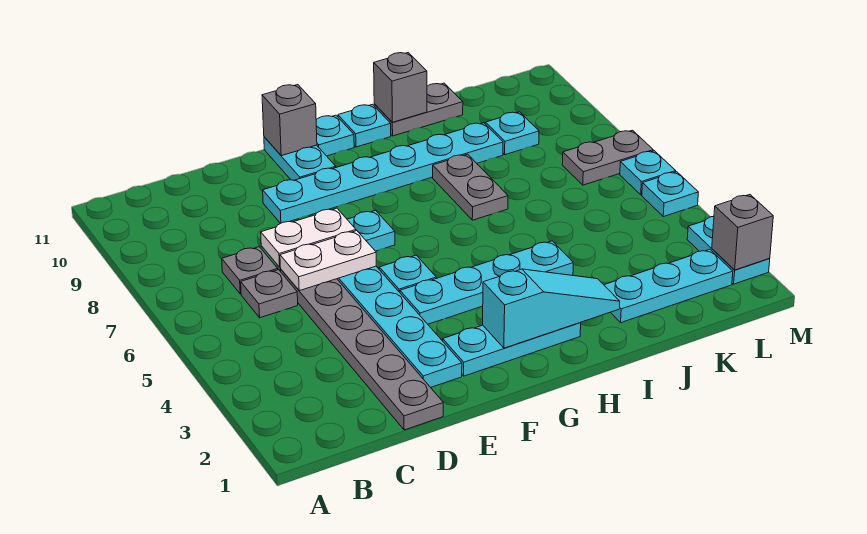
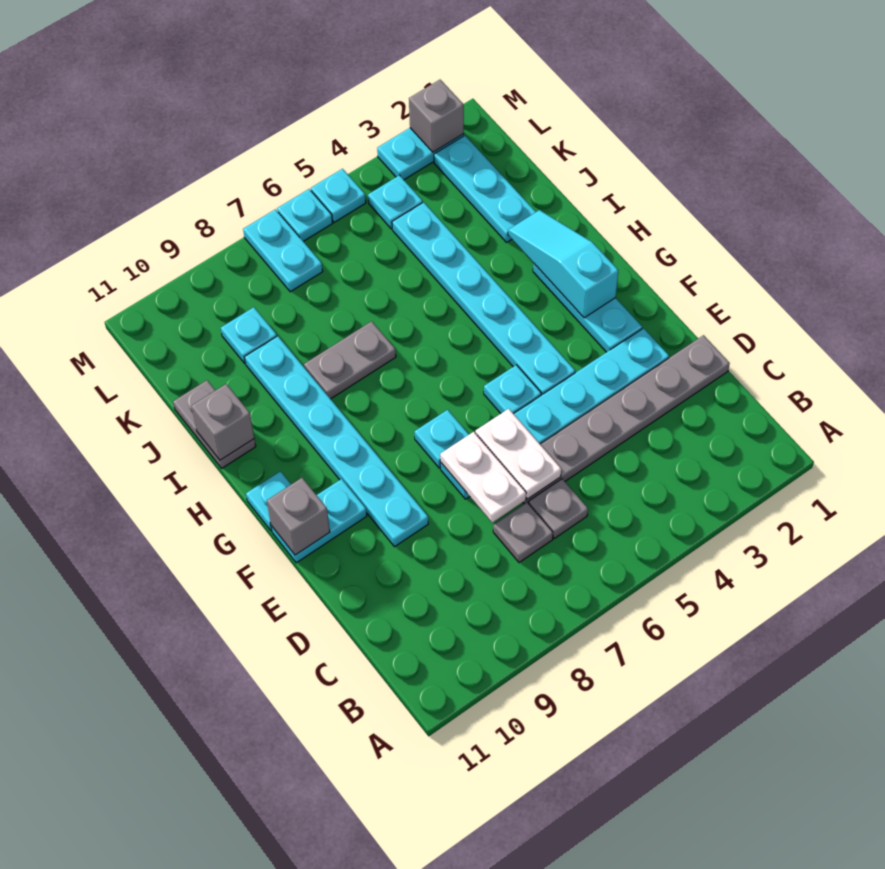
cyan 1x4 plate [400,241,573,324] -> cyan 1x6 plate [392,202,575,395]
cyan 1x1 plate [338,104,391,147] -> cyan 1x1 plate moved to [368,175,423,229]
grey 1x2 plate [562,130,653,185] -> cyan 1x2 plate [243,209,323,292]

